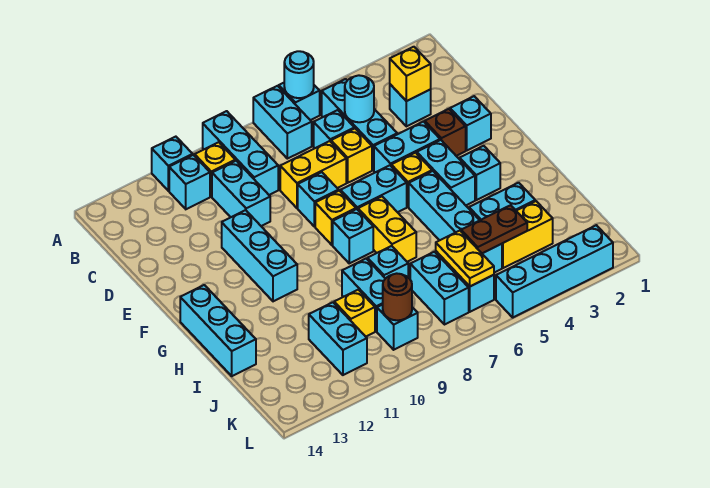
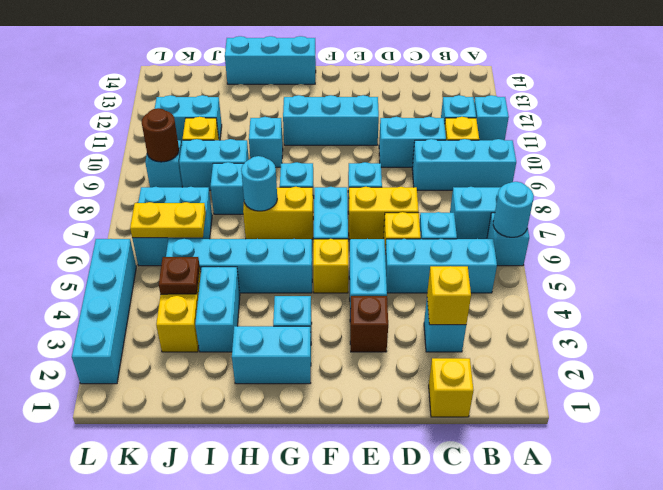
cyan 1x1 round brick [345,75,374,122] -> cyan 1x1 round brick moved to [241,156,277,211]
yellow 1x2 brick [280,141,346,208] -> yellow 1x2 brick turned to [349,187,419,240]
cyan 1x1 brick [450,96,491,150] -> cyan 1x1 brick moved to [249,117,283,167]
cyan 1x2 brick [417,140,475,205] -> cyan 1x2 brick moved to [232,326,311,384]
yellow 1x1 brick [315,191,356,245] -> yellow 1x1 brick moved to [429,358,474,417]
brown 1x2 plate [461,205,527,253] -> brown 1x1 plate [159,257,200,294]

